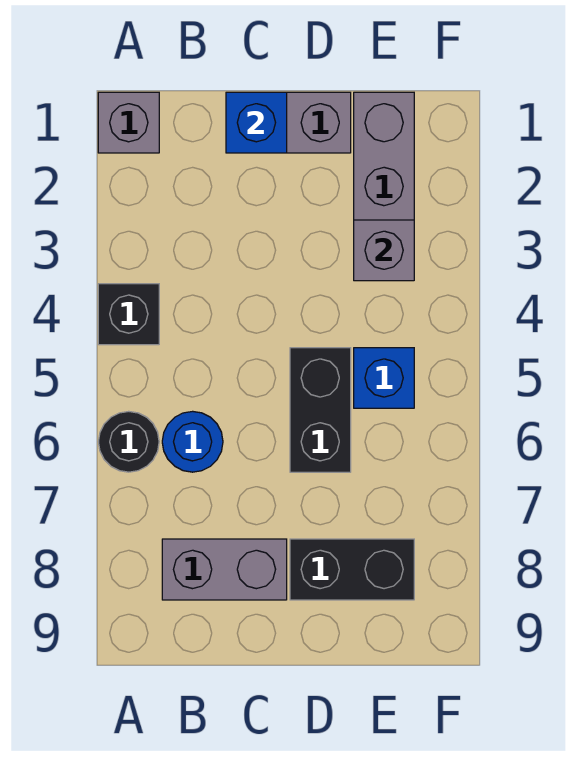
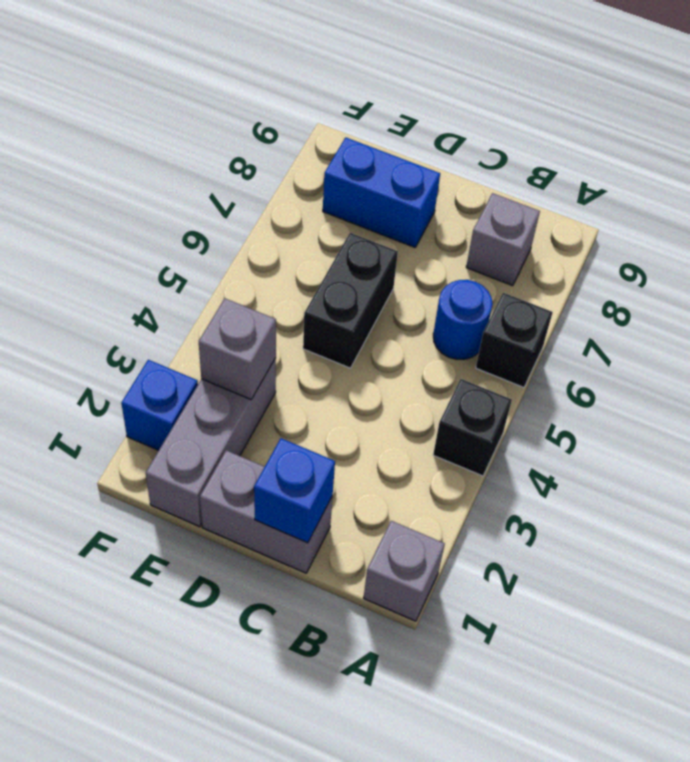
black 1x1 round brick [98,411,159,472] -> black 1x1 brick [476,293,553,387]
grey 1x2 brick [162,539,287,600] -> grey 1x1 brick [466,193,540,286]
black 1x2 brick [290,539,414,600] -> blue 1x2 brick [323,138,440,247]
blue 1x1 brick [354,348,414,408] -> blue 1x1 brick moved to [121,360,198,450]

